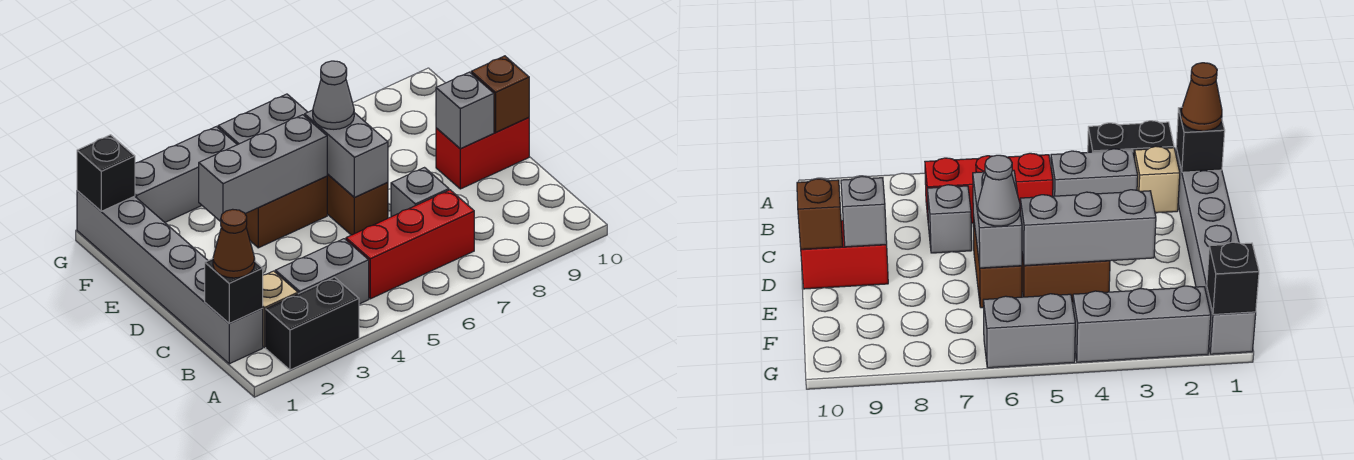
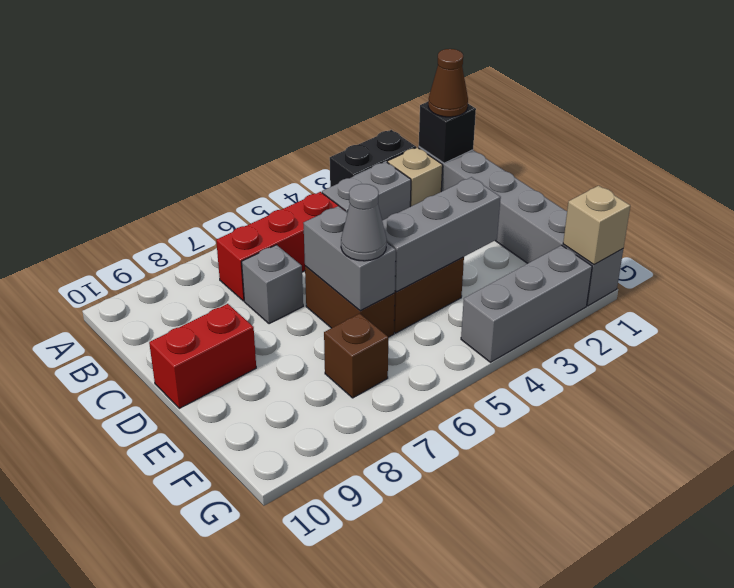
grey 1x1 brick [436,72,494,149] -> none
brown 1x1 brick [471,56,529,132] -> brown 1x1 brick moved to [324,314,388,398]
black 1x1 brick [77,135,135,211] -> tan 1x1 brick [563,186,630,265]
grey 1x2 brick [218,94,307,145] -> none

